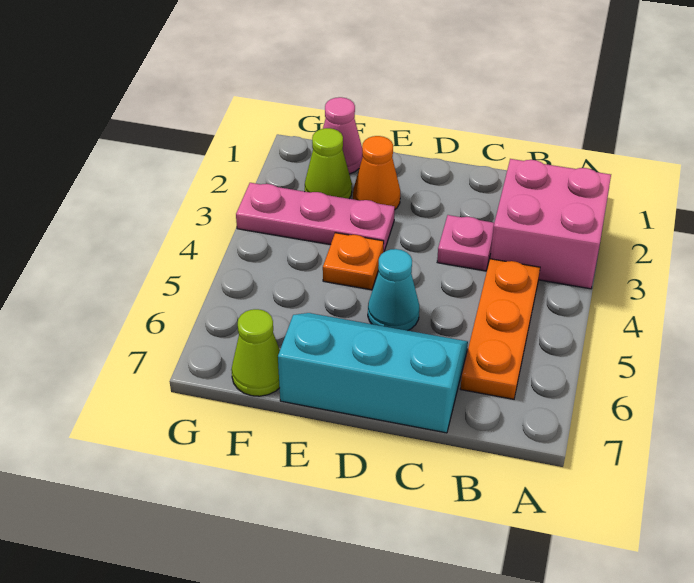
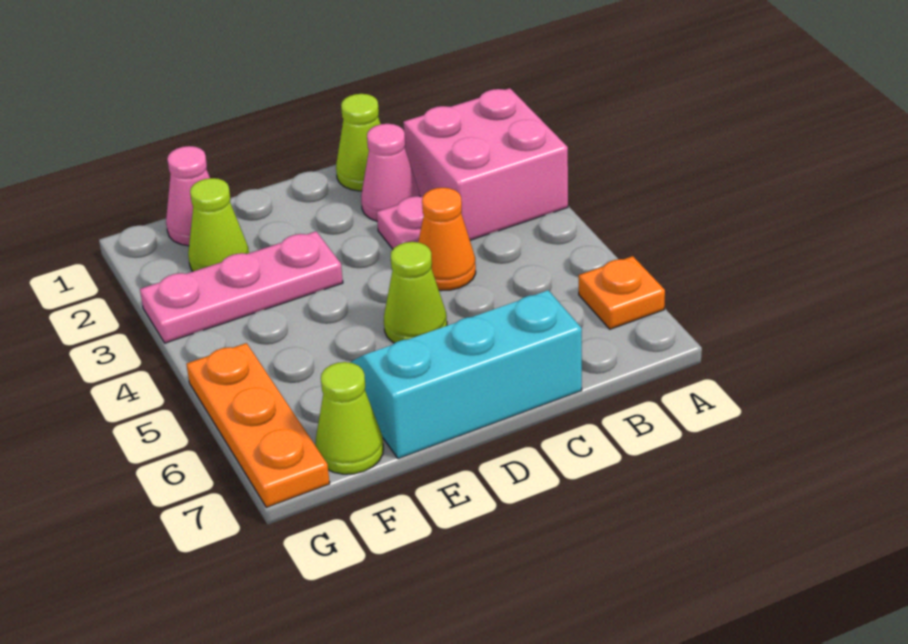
orange 1x3 plate [460,259,540,399] -> orange 1x3 plate moved to [186,343,330,508]
none -> lime 1x1 cone [336,94,380,191]
none -> pink 1x1 cone [361,124,419,221]
cyan 1x1 cone [368,249,419,331] -> lime 1x1 cone [384,242,447,343]
orange 1x1 cone [353,136,400,209] -> orange 1x1 cone moved to [418,188,476,291]
orange 1x1 plate [323,233,384,290] -> orange 1x1 plate moved to [579,256,665,329]

